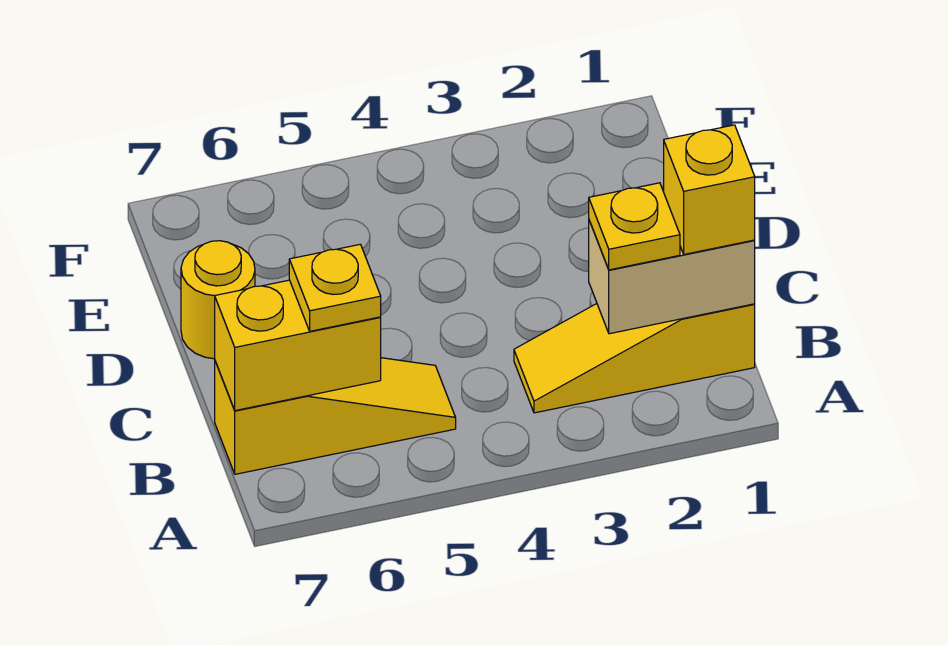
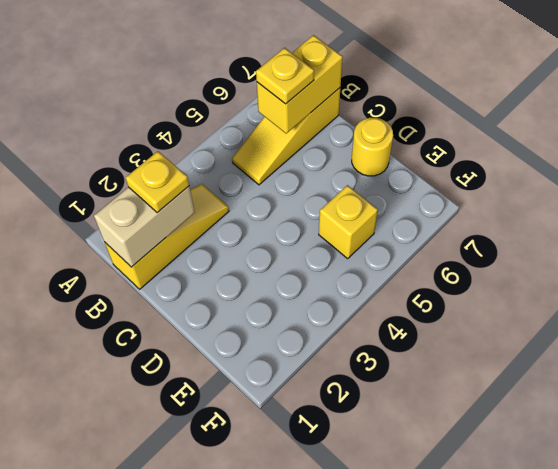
yellow 1x1 brick [664,125,755,254] -> yellow 1x1 brick moved to [319,185,378,259]

